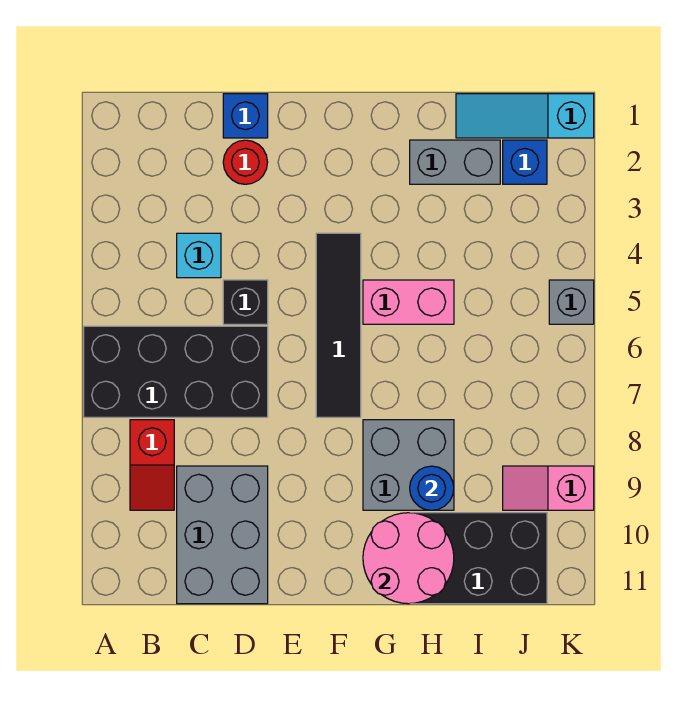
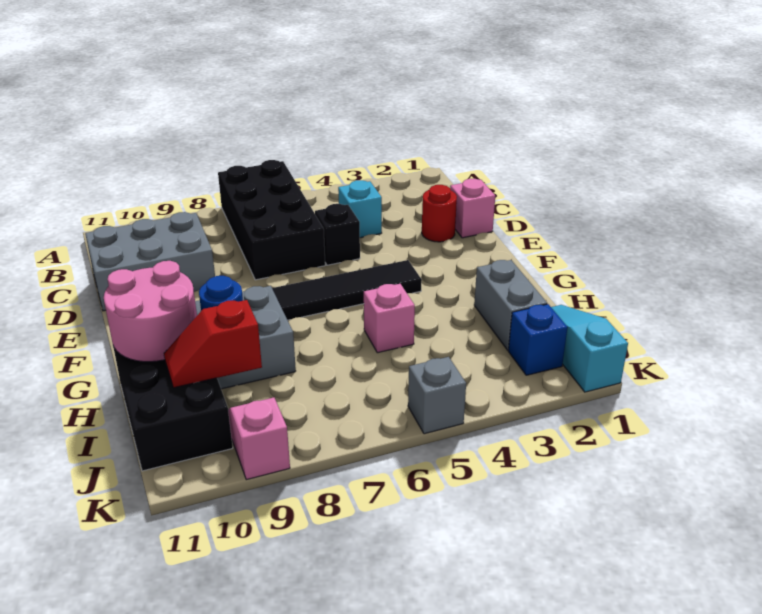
red 1x2 slope [130,420,174,510] -> red 1x2 slope moved to [164,300,262,388]
blue 1x1 brick [223,94,268,138] -> pink 1x1 brick [450,179,495,238]
pink 1x2 brick [363,280,454,324] -> pink 1x1 brick [364,284,415,353]

